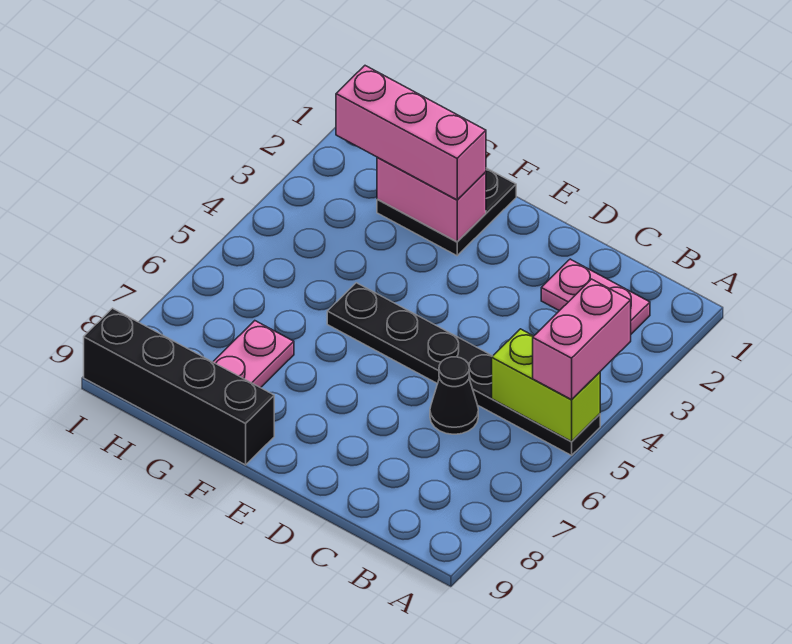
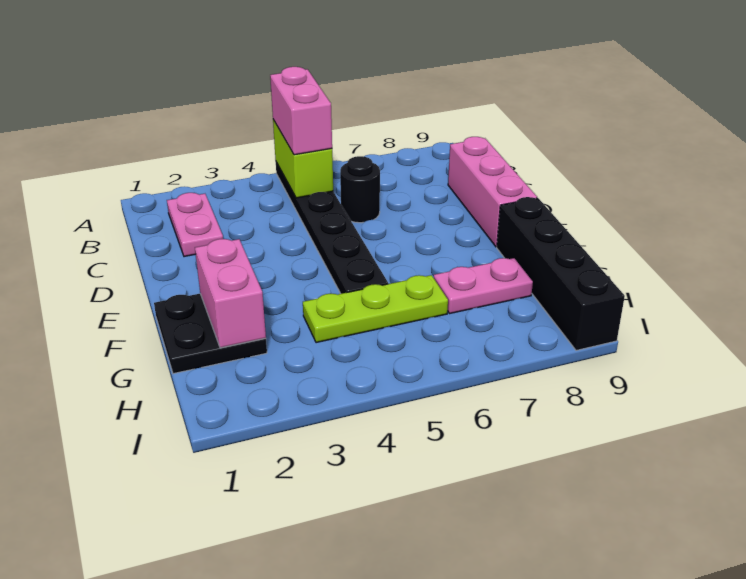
pink 1x2 brick [533,279,631,400] -> pink 1x2 brick turned to [270,67,332,155]
black 1x1 cone [430,357,478,434] -> black 1x1 round brick [340,156,380,223]
pink 1x3 brick [336,66,486,200] -> pink 1x3 brick moved to [448,137,537,247]
none -> lime 1x3 plate [303,275,448,343]

